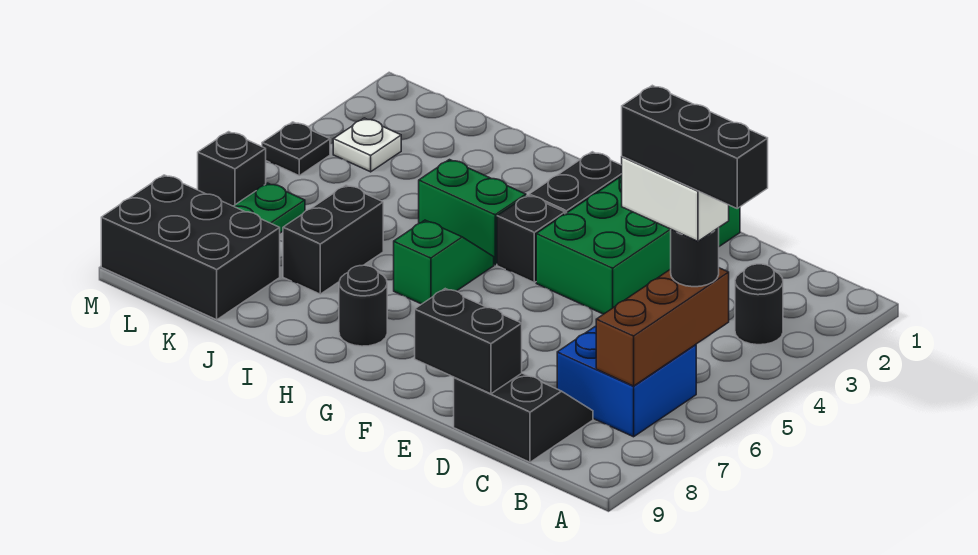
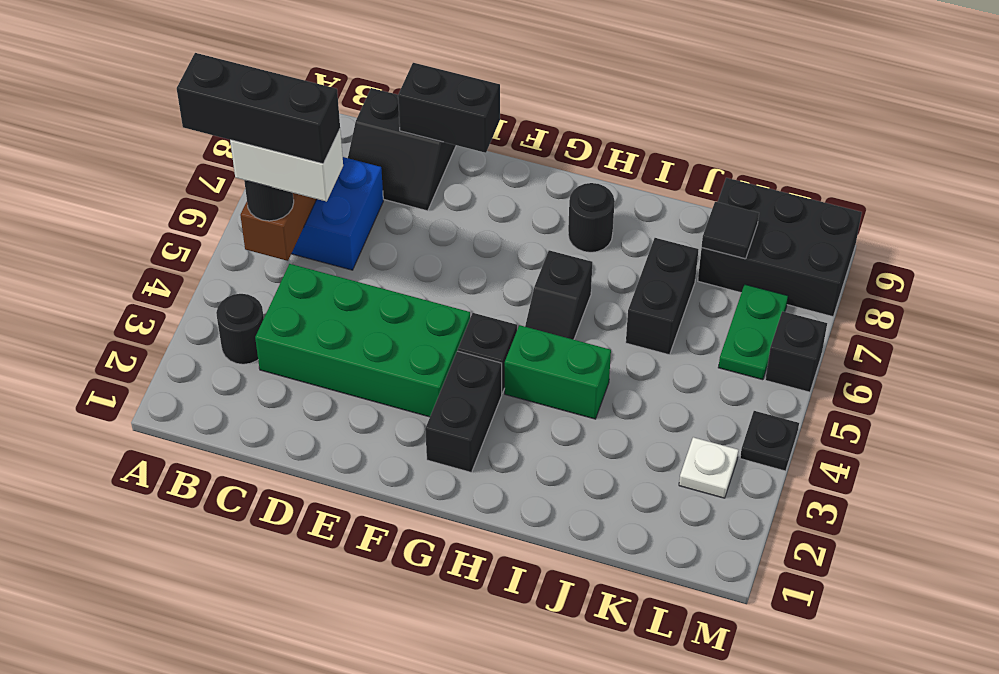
green 2x4 brick [536,175,740,314] -> green 2x4 brick turned to [255,264,470,417]
green 1x2 slope [394,220,494,304] -> black 1x2 slope [525,250,592,340]
none -> black 1x1 tile [702,202,759,259]

